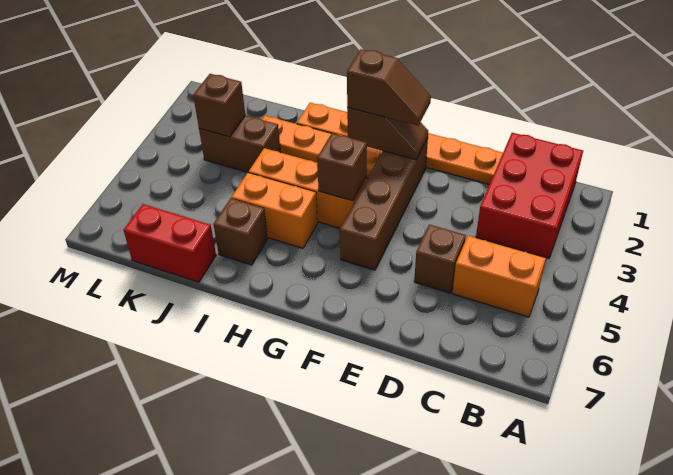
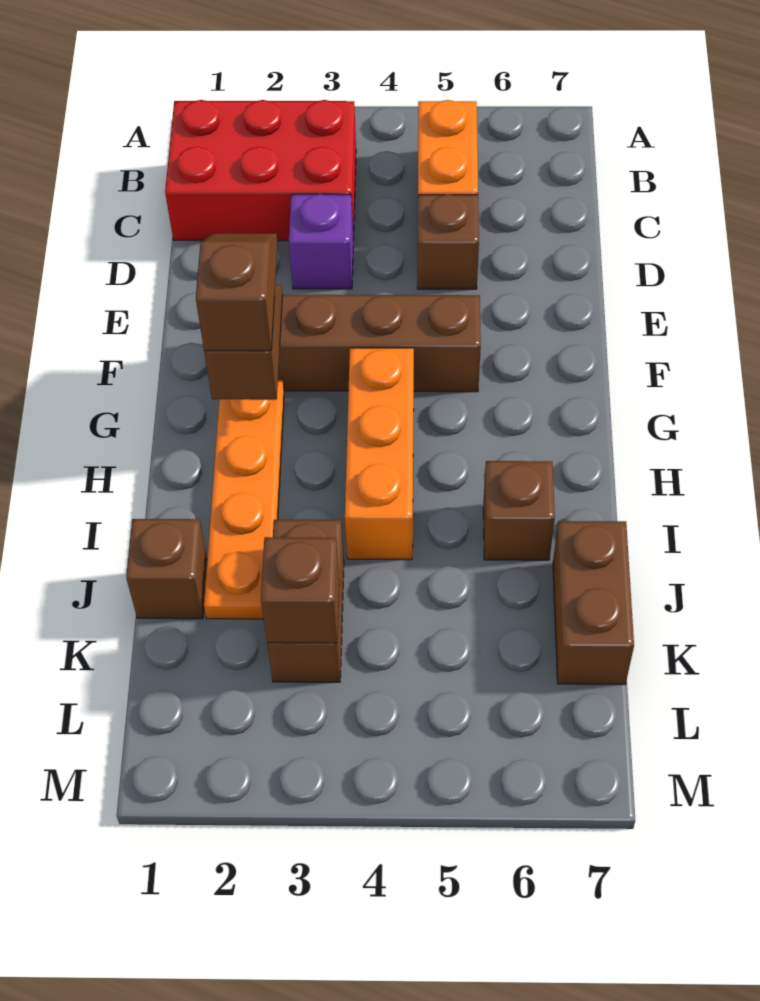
orange 1x6 plate [297,103,503,184] -> none
none -> purple 1x1 brick [289,194,353,289]
brown 1x1 brick [317,133,367,201] -> brown 1x1 brick moved to [126,519,207,619]
orange 1x2 brick [231,173,318,248] -> none
red 1x2 brick [124,204,216,282] -> brown 1x2 brick [553,521,634,685]

